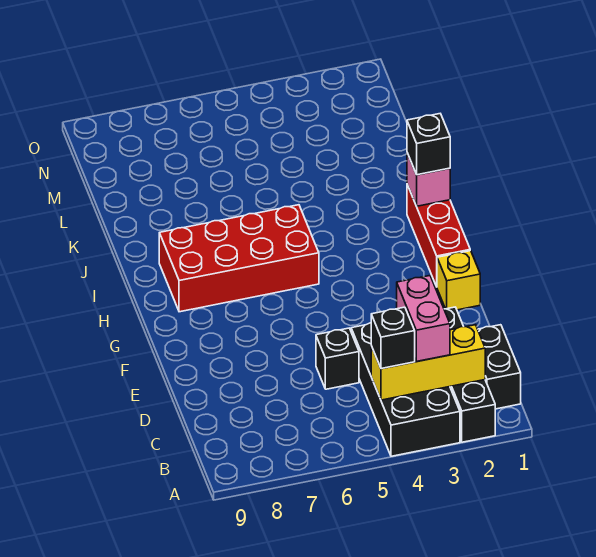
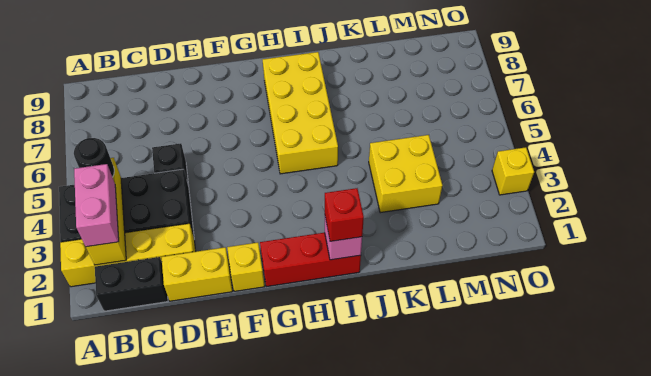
black 1x4 brick [444,307,495,442] -> yellow 1x4 brick [60,223,196,287]
pink 1x2 brick [397,276,450,361] -> pink 1x2 brick turned to [74,164,119,247]
black 1x1 brick [371,307,415,369] -> black 1x1 round brick [74,138,114,177]
none -> yellow 1x2 brick [161,247,232,301]
red 2x4 brick [159,205,319,312] -> yellow 2x4 brick [263,52,338,174]
black 1x1 brick [407,114,450,175] -> red 1x1 brick [325,188,364,241]
none -> yellow 2x2 brick [369,135,443,213]
none -> yellow 1x1 brick [492,147,534,195]

